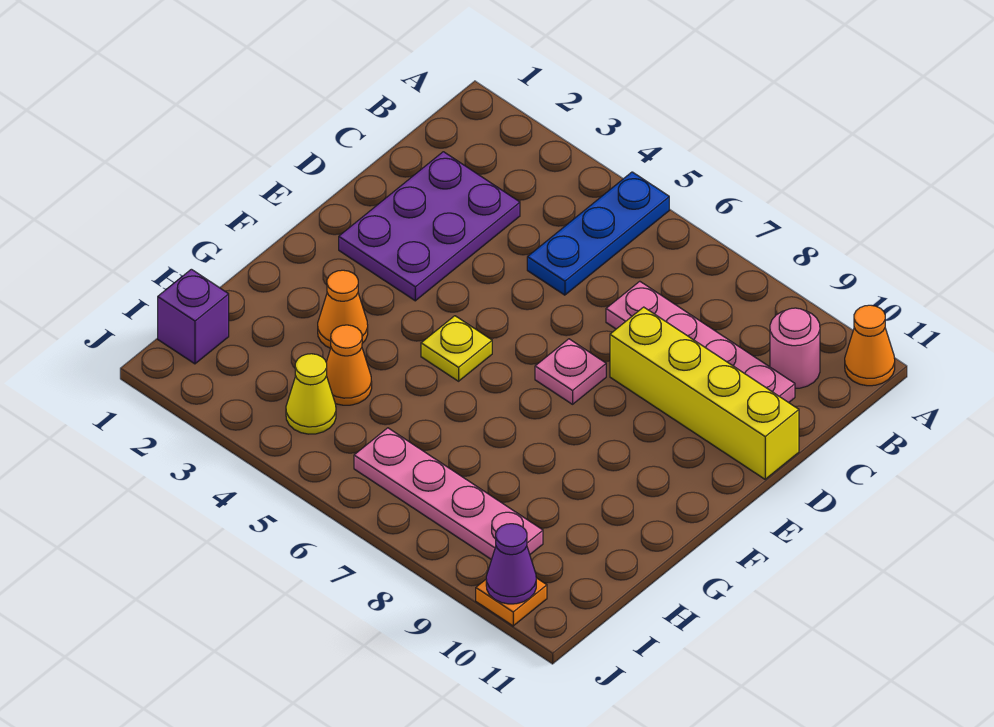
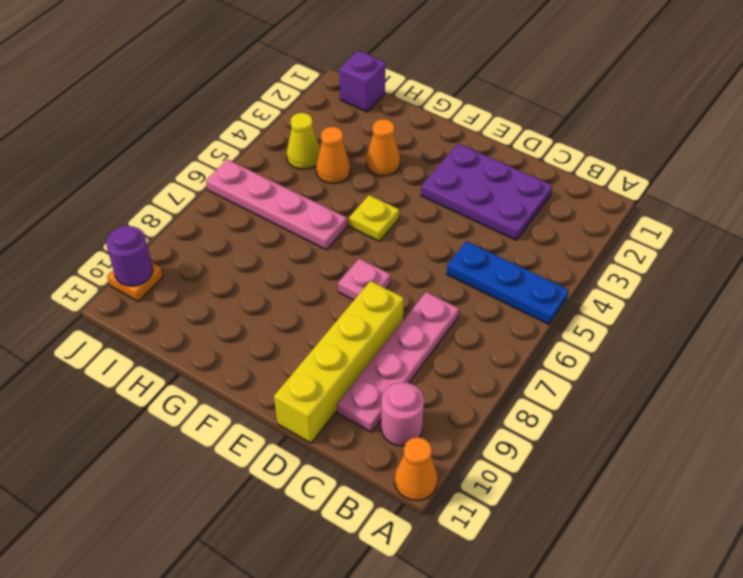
pink 1x4 plate [354,428,543,560] -> pink 1x4 plate turned to [206,160,347,250]
purple 1x1 cone [486,524,536,604] -> purple 1x1 round brick [106,226,153,286]

